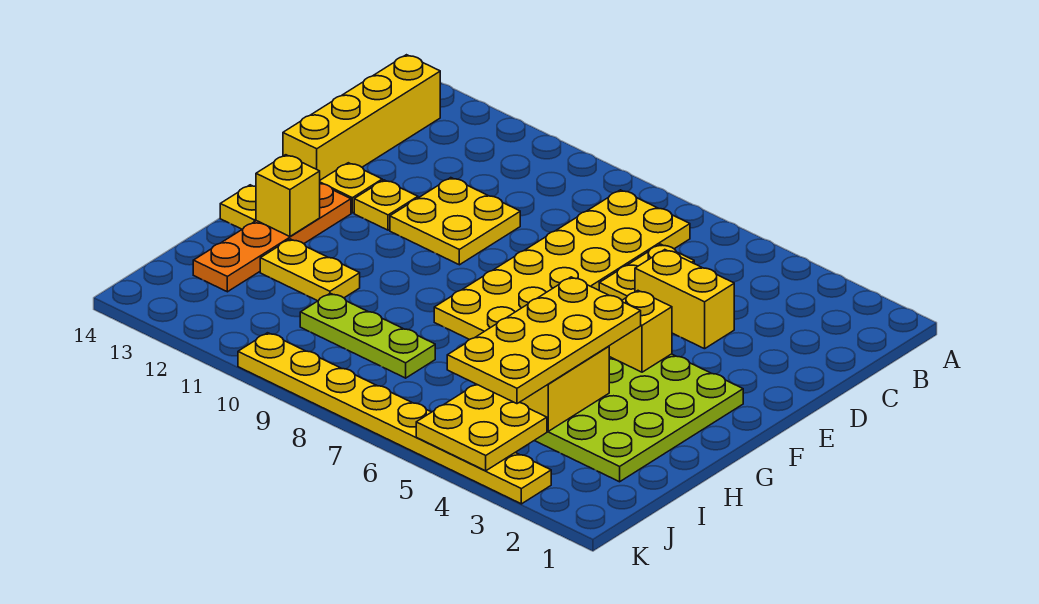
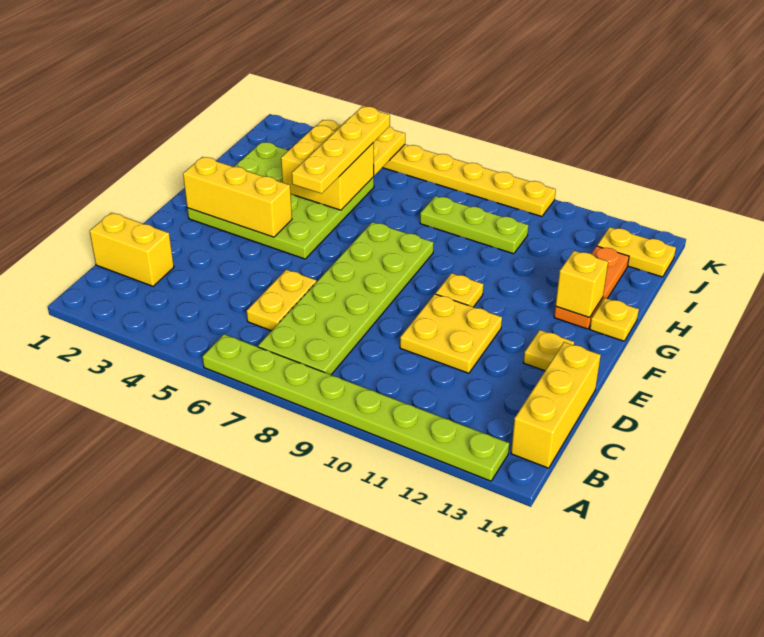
none -> lime 1x8 plate [202,334,509,481]
yellow 2x6 plate [434,190,690,340] -> lime 2x6 plate [258,222,434,375]
yellow 1x4 brick [283,55,440,180] -> yellow 1x3 brick [511,342,601,468]
yellow 1x2 brick [635,250,734,349] -> yellow 1x2 brick moved to [90,213,174,286]
yellow 1x1 plate [354,180,418,230] -> yellow 1x1 plate moved to [436,273,483,307]
yellow 1x1 brick [609,291,672,372] -> yellow 1x3 brick [183,157,292,237]
orange 1x4 plate [193,184,351,292] -> orange 1x3 plate [554,246,629,329]
yellow 2x4 plate [447,277,641,404] -> yellow 1x4 plate [292,107,390,194]
yellow 1x2 plate [260,239,360,301] -> yellow 1x2 plate moved to [597,227,676,277]

